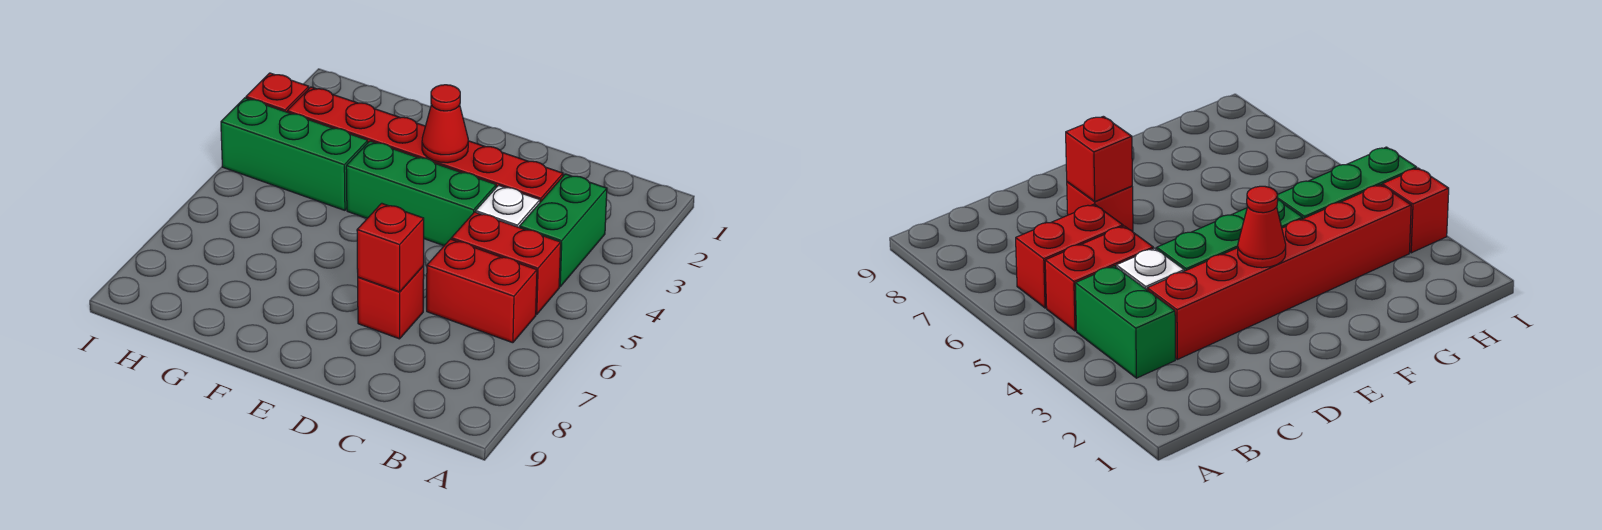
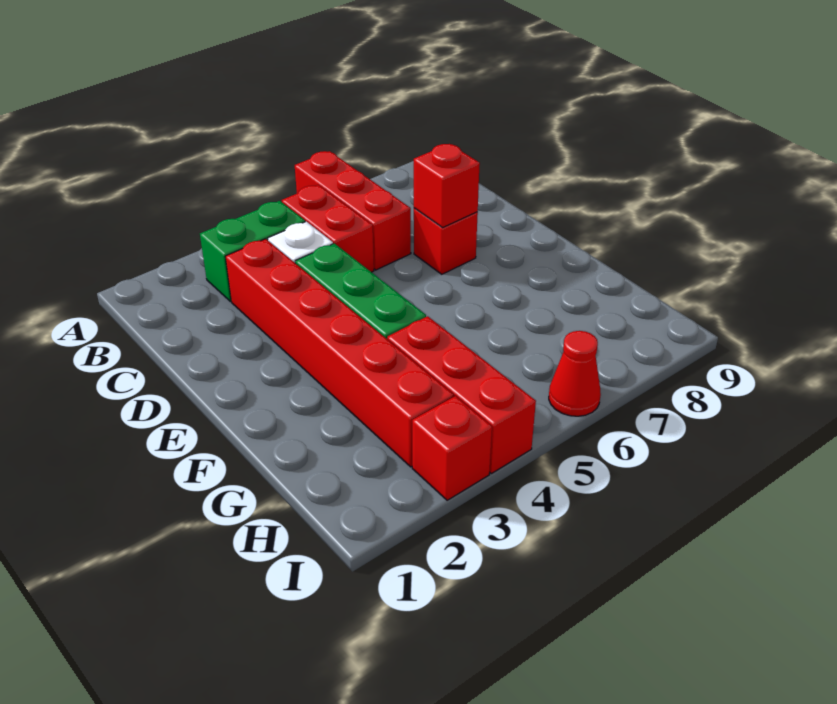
red 1x2 brick [427,239,537,343] -> red 1x3 brick [295,151,411,270]
red 1x1 cone [422,85,468,163] -> red 1x1 cone moved to [549,331,601,416]
green 1x3 brick [221,98,368,210] -> red 1x3 brick [387,316,536,473]

